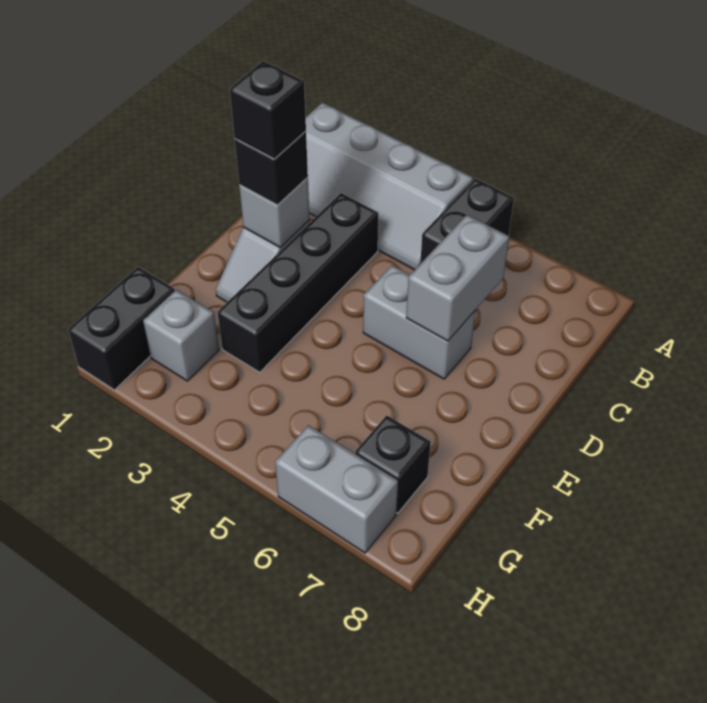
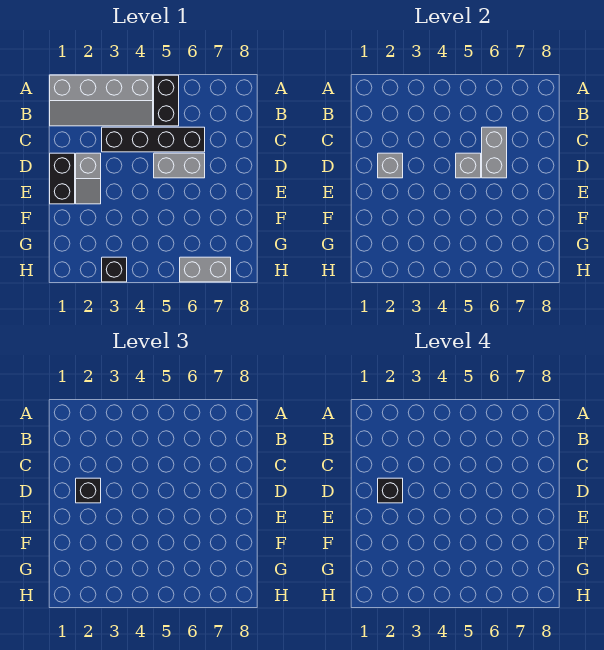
black 1x4 brick [218,193,378,372] -> black 1x4 brick turned to [102,127,205,152]
black 1x2 brick [68,267,175,390] -> black 1x2 brick moved to [50,153,75,204]
grey 1x1 brick [143,290,219,381] -> grey 1x1 brick moved to [456,153,481,178]
black 1x1 brick [355,415,431,513] -> black 1x1 brick moved to [102,257,127,282]

